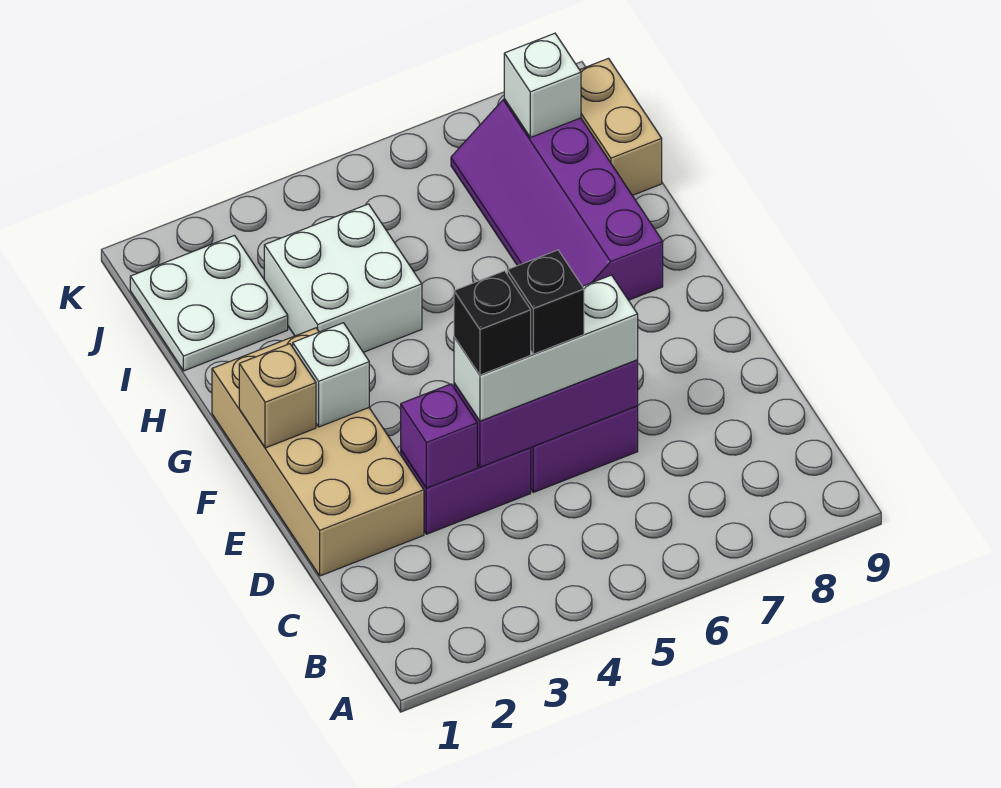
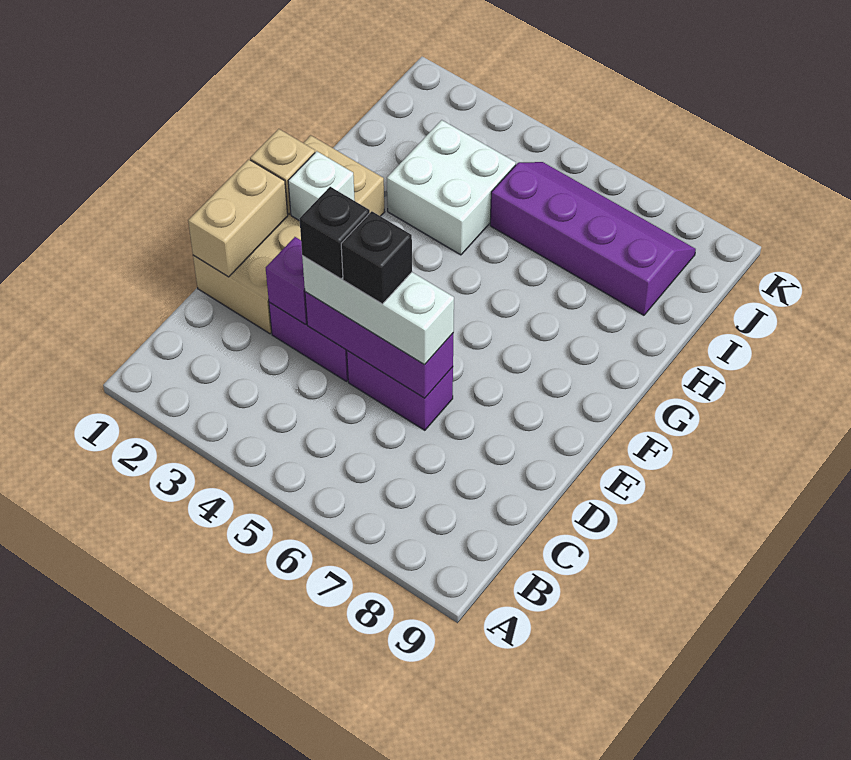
purple 2x4 slope [451,99,663,300] -> purple 2x4 slope turned to [490,162,696,315]
white 2x2 plate [130,236,288,371] -> none
tan 1x2 brick [580,58,662,195] -> tan 1x2 brick moved to [188,159,288,277]
white 1x1 brick [504,33,581,137] -> none

